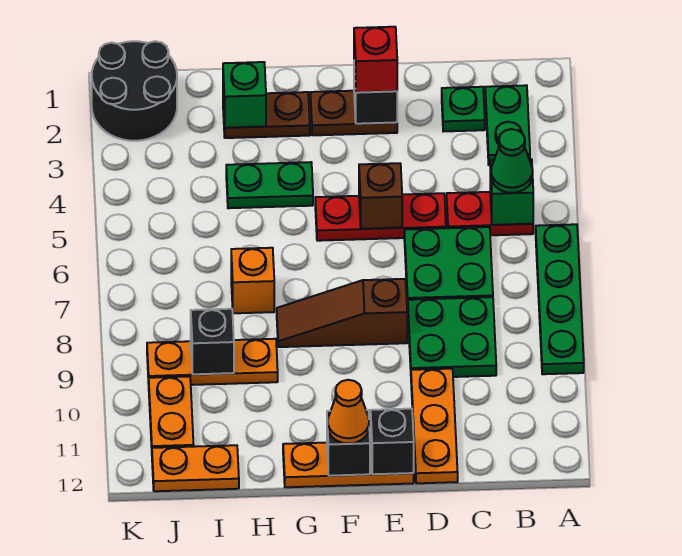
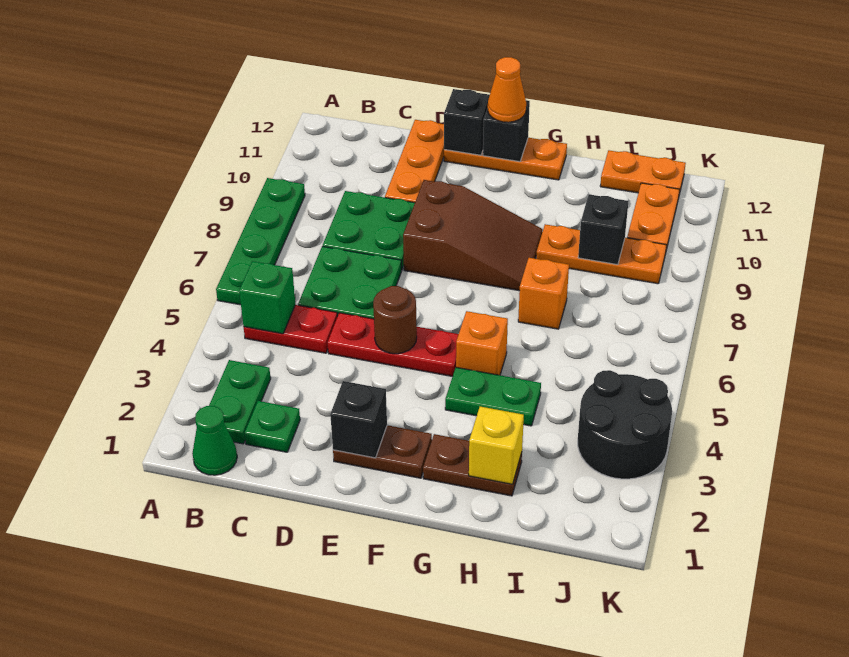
green 1x1 cone [491,129,533,193] -> green 1x1 cone moved to [192,406,237,475]
red 1x1 brick [354,27,397,92] -> none
brown 1x1 brick [359,163,402,229] -> brown 1x1 round brick [373,286,417,354]
brown 1x3 slope [277,279,407,347] -> brown 2x3 slope [403,180,543,291]
none -> orange 1x1 brick [456,311,508,375]
green 1x1 brick [223,62,266,128] -> yellow 1x1 brick [469,407,524,484]
black 2x2 round brick [92,41,177,141] -> black 2x2 round brick moved to [578,370,672,479]

